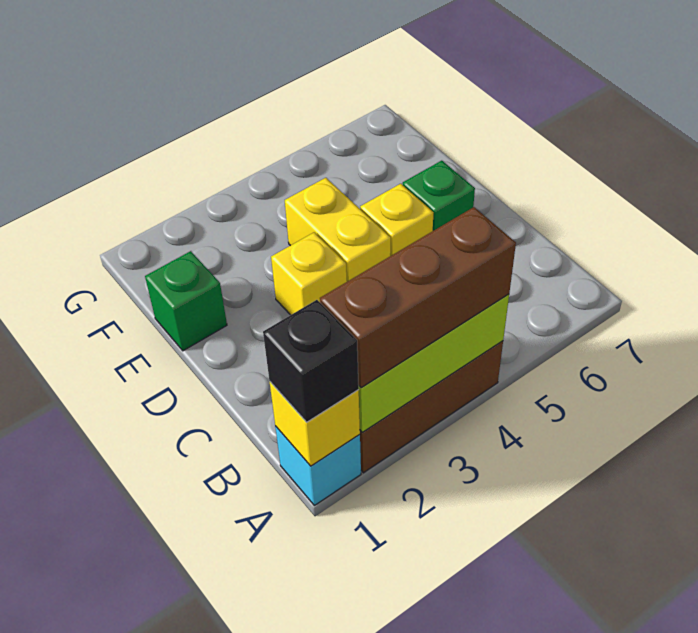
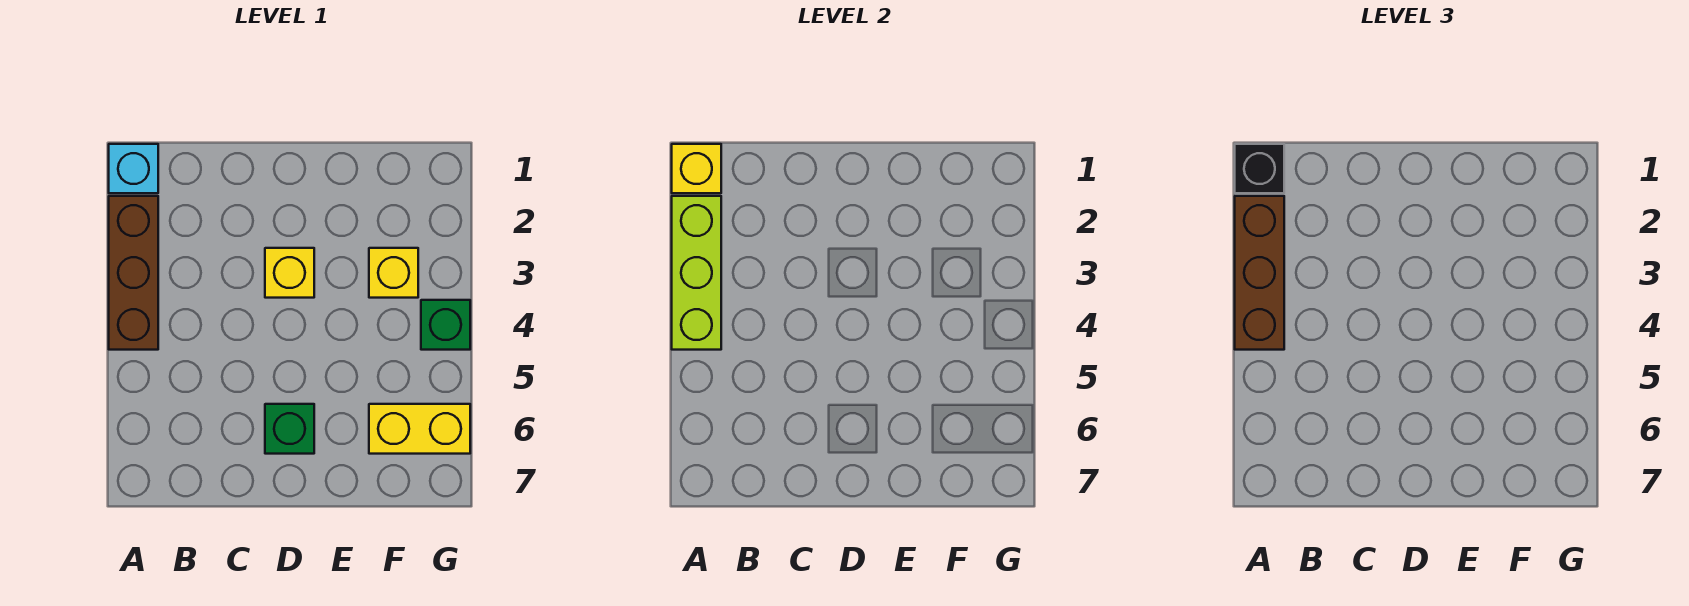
yellow 1x2 brick [285,178,391,282] -> yellow 1x2 brick moved to [369,404,470,454]
yellow 1x1 brick [360,184,434,256] -> yellow 1x1 brick moved to [369,248,418,298]
green 1x1 brick [145,251,227,351] -> green 1x1 brick moved to [421,300,470,350]

